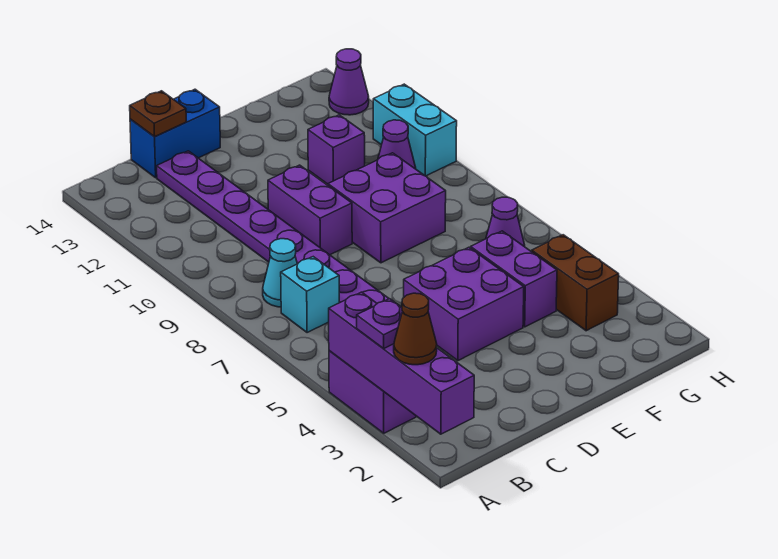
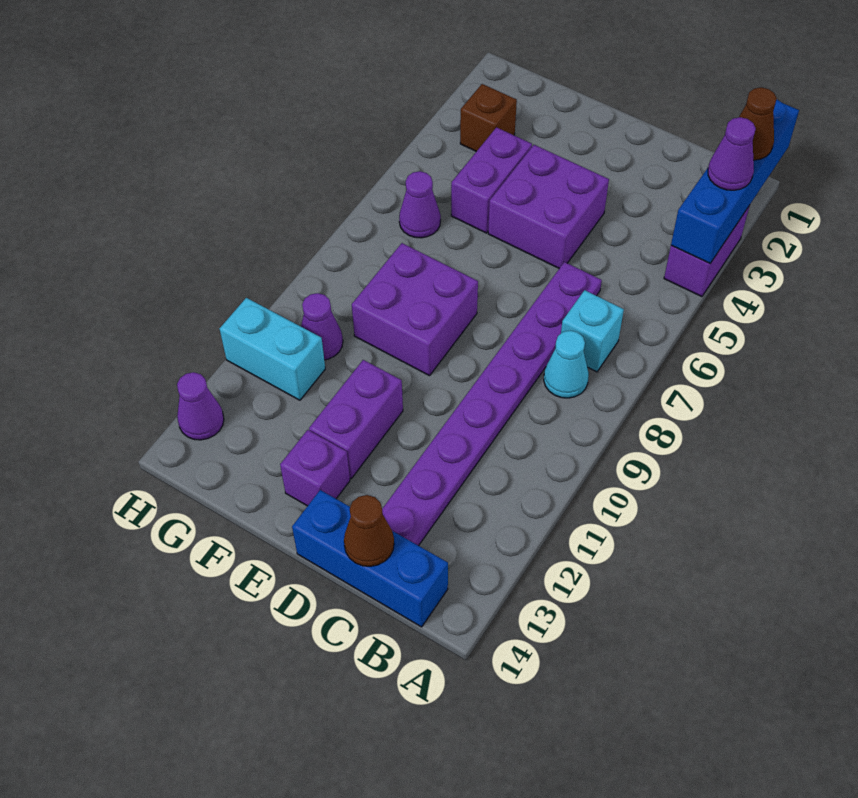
purple 1x4 brick [329,292,474,434] -> blue 1x4 brick [671,100,799,263]
purple 1x1 plate [357,299,402,348] -> purple 1x1 cone [708,117,756,190]
blue 1x2 brick [130,89,220,178] -> blue 1x3 brick [292,490,448,627]
brown 1x1 plate [130,91,186,137] -> brown 1x1 cone [344,495,394,566]
purple 1x2 brick [268,165,352,255] -> purple 1x2 brick moved to [309,360,403,478]
purple 1x1 brick [308,115,365,184] -> purple 1x1 brick moved to [280,430,350,506]
brown 1x2 brick [532,235,619,331] -> brown 1x1 brick [460,84,517,152]
cyan 1x2 brick [373,84,457,176] -> cyan 1x2 brick turned to [220,298,325,400]

